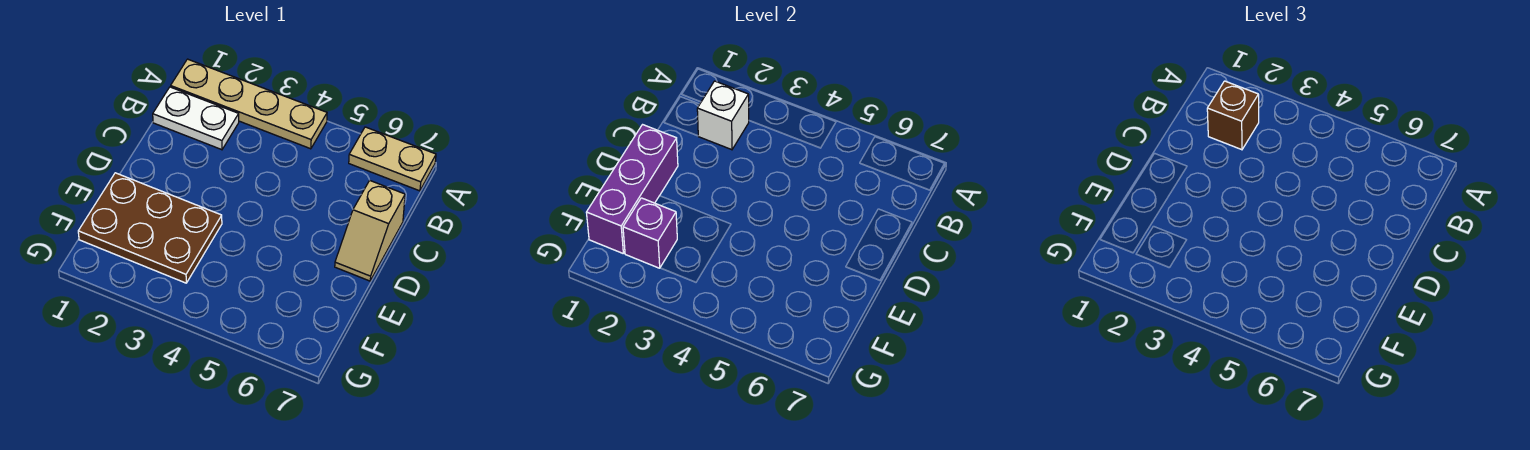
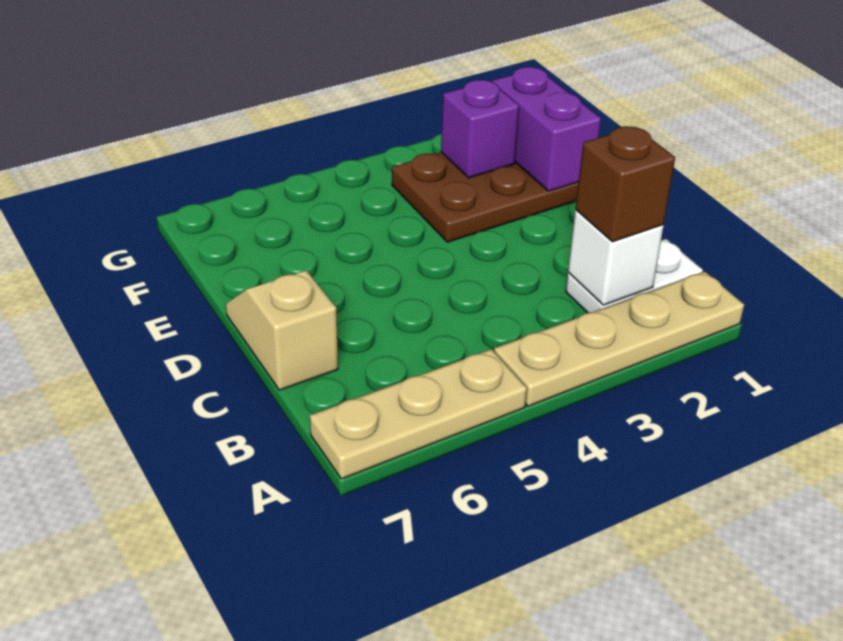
tan 1x2 plate [349,127,436,191] -> tan 1x3 plate [310,349,527,479]
purple 1x3 brick [586,125,678,253] -> purple 1x2 brick [492,67,601,191]

